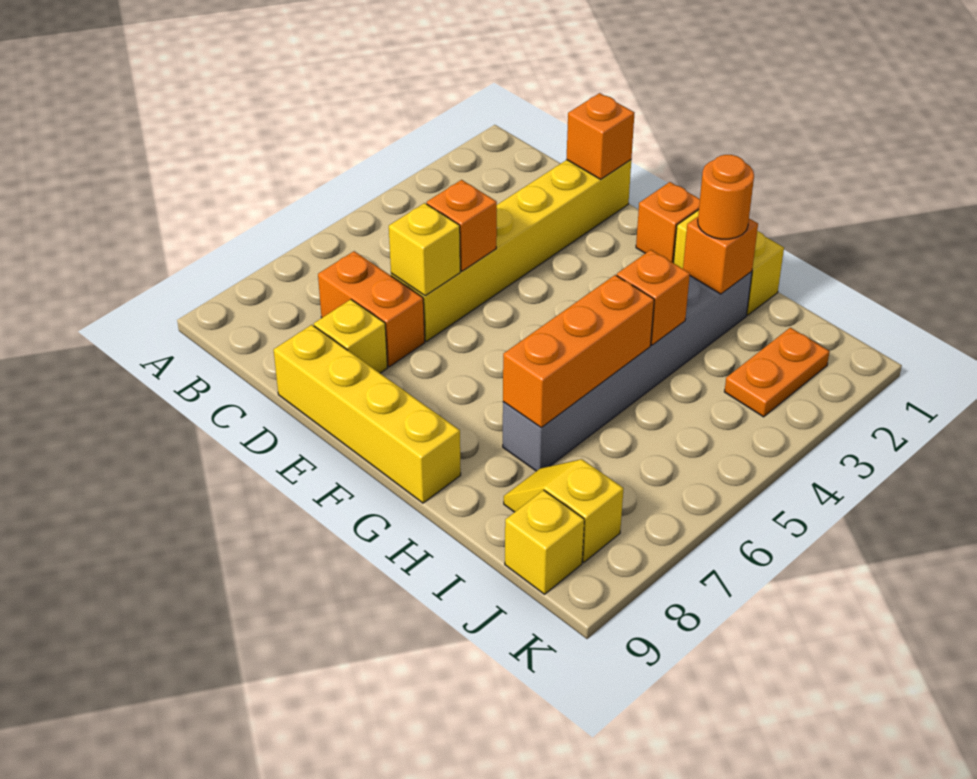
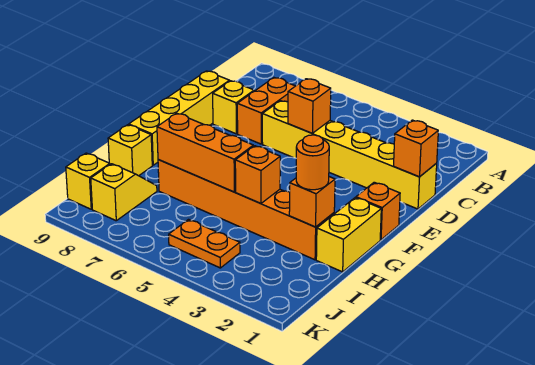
yellow 1x1 brick [389,203,460,296] -> yellow 1x1 brick moved to [108,125,152,176]
grey 1x6 brick [503,271,752,471] -> orange 1x6 brick [158,160,334,260]
orange 1x2 plate [724,328,830,417] -> orange 1x2 plate moved to [169,220,240,268]

